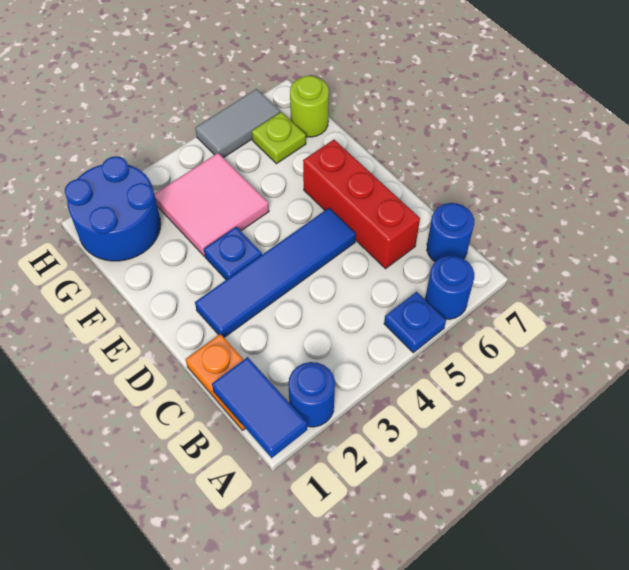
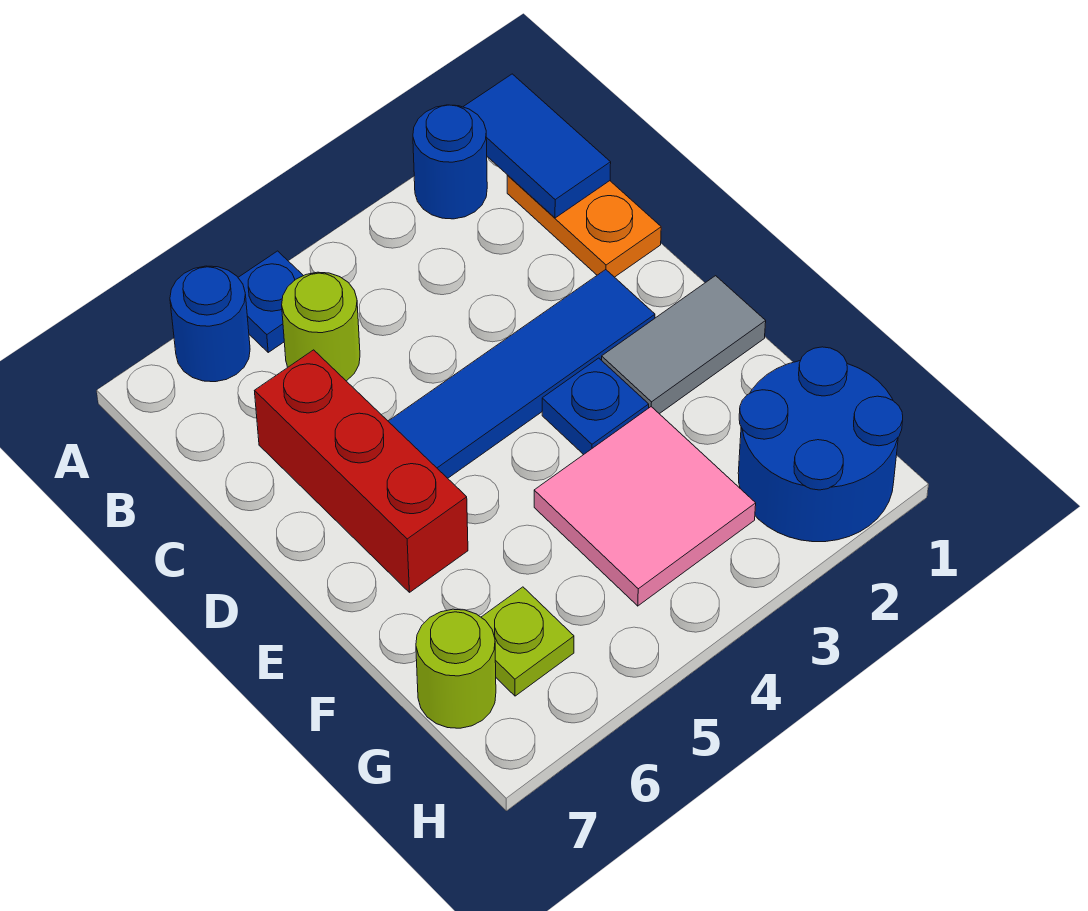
none -> lime 1x1 round brick [282,272,360,381]
blue 1x1 round brick [427,203,474,262] -> none
grey 1x2 tile [195,89,280,158] -> grey 1x2 tile moved to [602,276,766,414]

